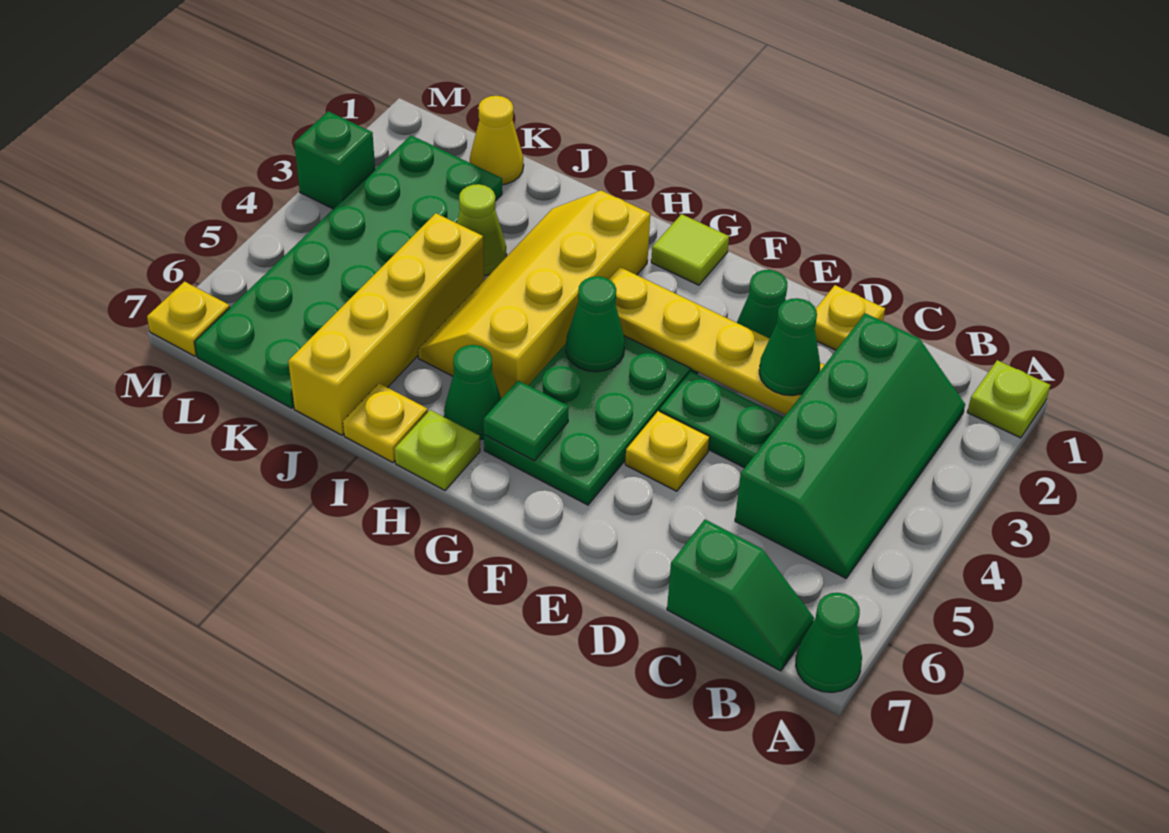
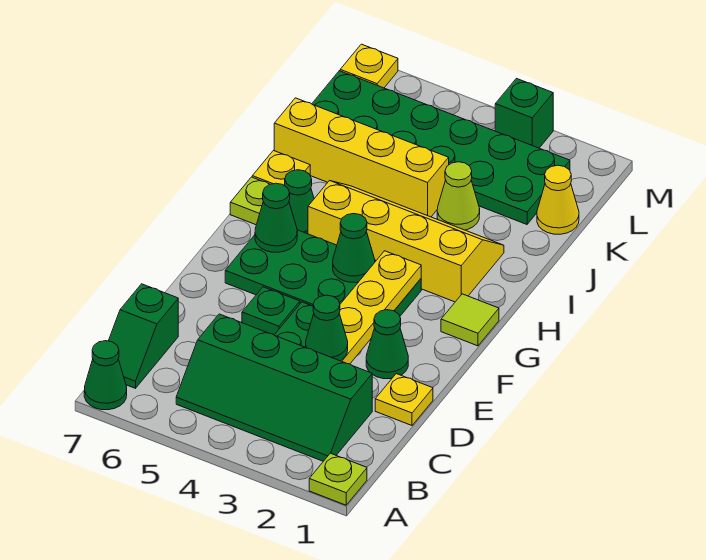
yellow 1x1 plate [625,411,710,491] -> green 1x1 plate [242,287,300,335]
green 1x1 tile [484,381,569,461] -> green 1x1 cone [255,183,297,252]

